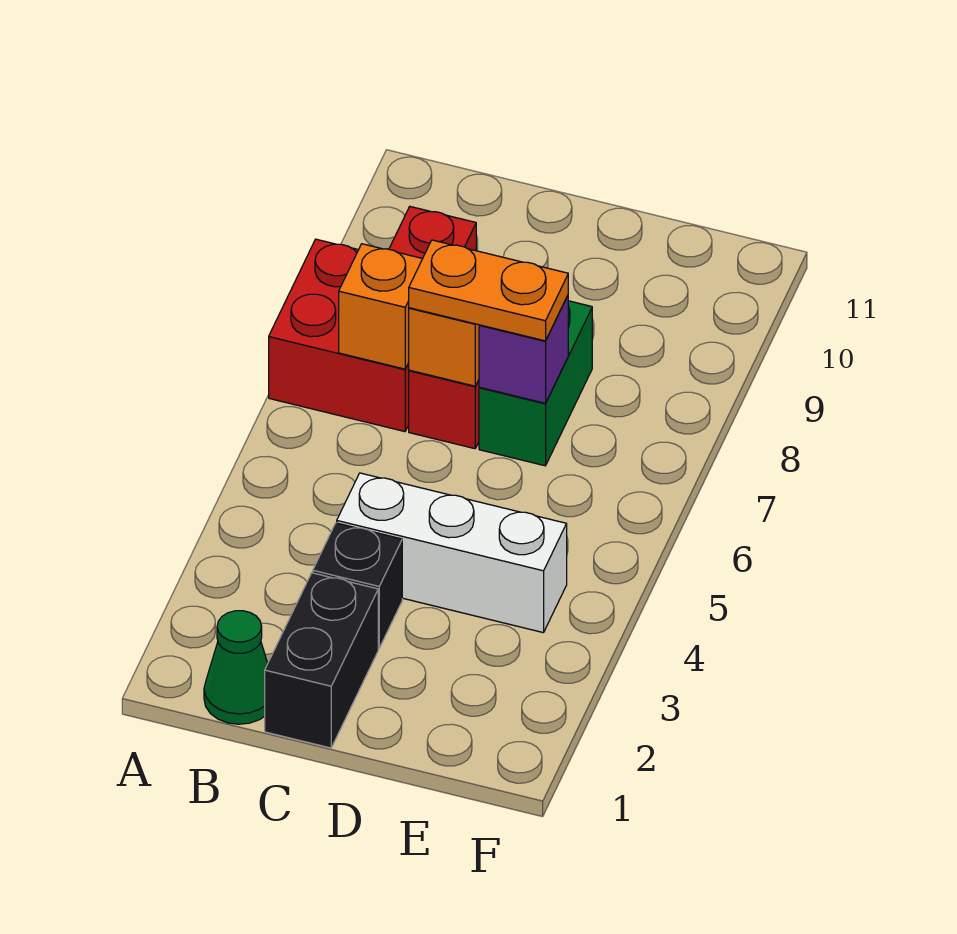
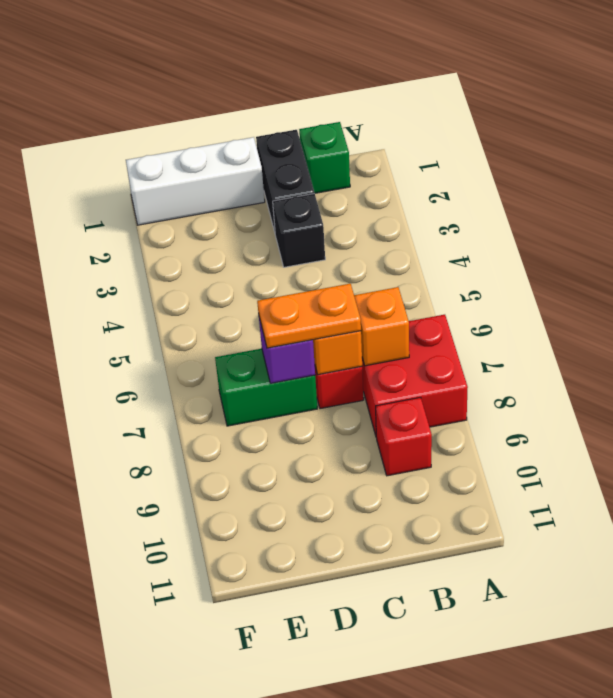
green 1x1 cone [204,611,268,724] -> green 1x1 brick [299,122,350,193]
white 1x3 brick [337,473,567,633] -> white 1x3 brick moved to [126,137,265,225]
green 1x2 brick [479,301,592,466] -> green 1x2 brick turned to [215,349,317,426]

